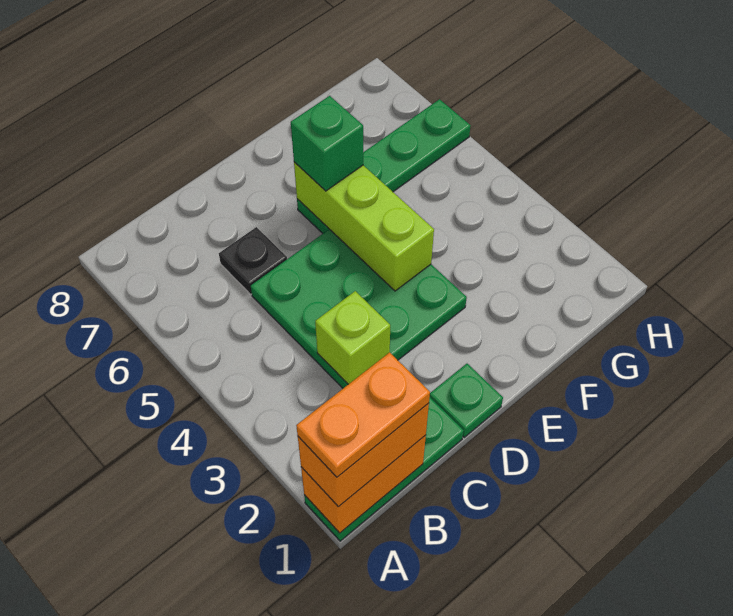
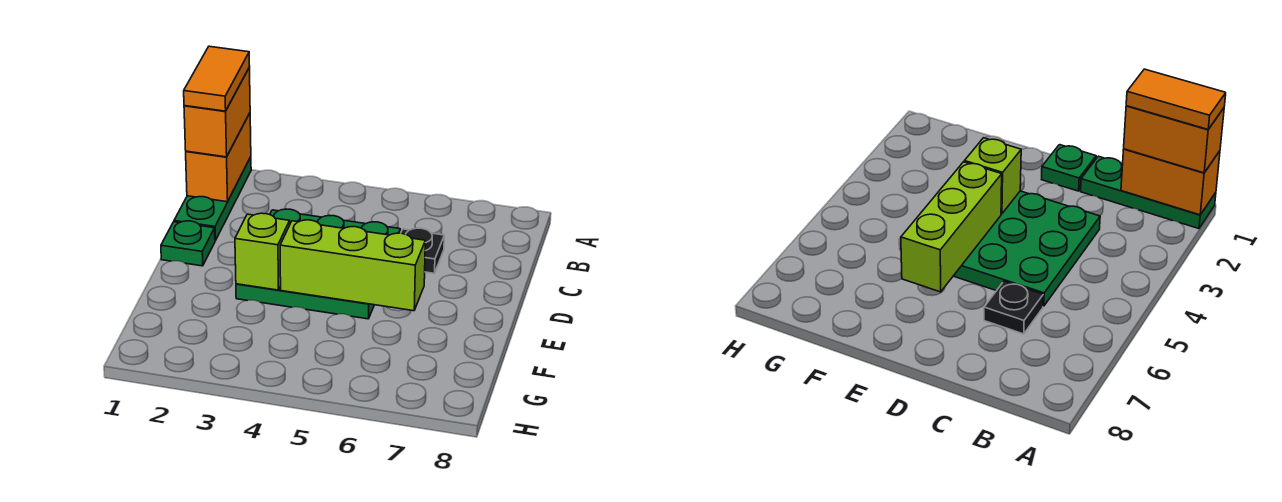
orange 1x2 plate [296,352,430,477] -> orange 1x2 tile [184,46,250,111]
lime 1x1 brick [315,291,390,384] -> lime 1x1 brick moved to [235,213,290,290]
green 1x4 plate [297,99,471,233] -> none
green 1x1 brick [291,96,363,191] -> none

